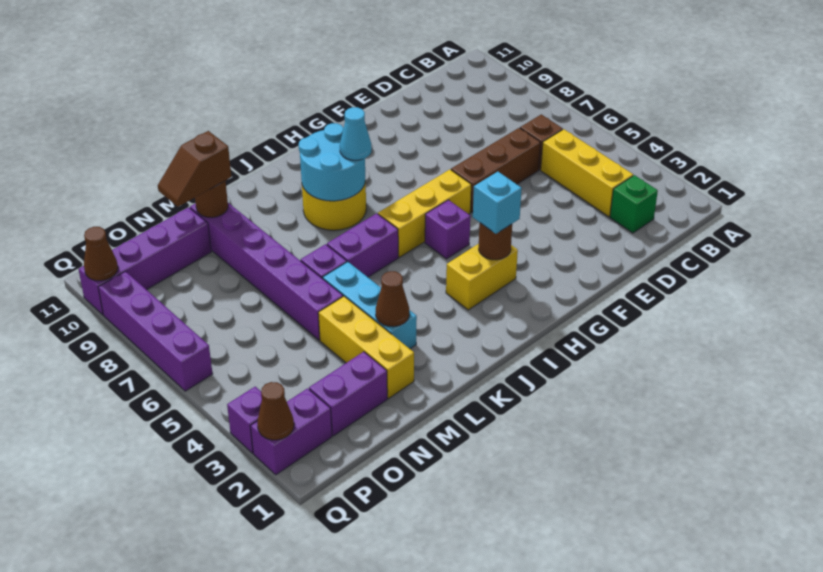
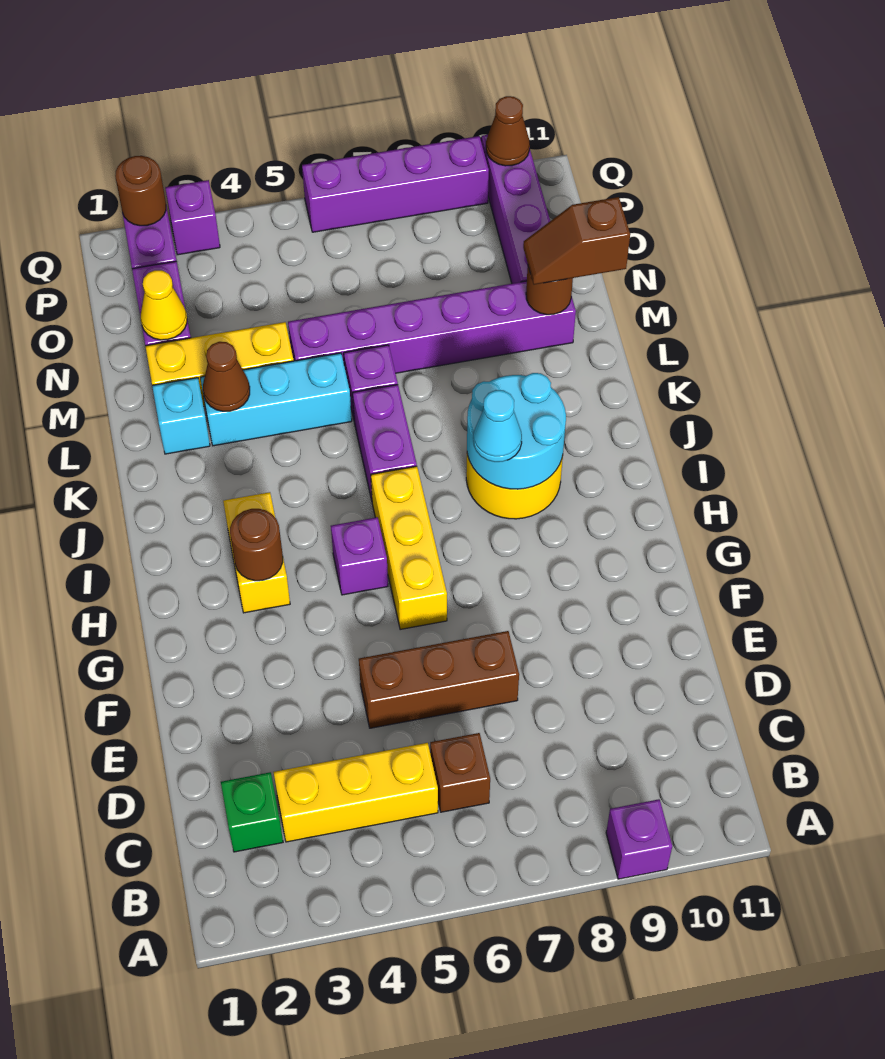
none -> purple 1x1 brick [606,799,672,879]
brown 1x3 brick [451,128,541,212] -> brown 1x3 brick turned to [359,631,519,728]
cyan 1x1 brick [473,172,522,234] -> cyan 1x1 brick moved to [152,378,210,454]
brown 1x2 slope [158,131,231,207] -> brown 1x2 slope turned to [523,197,630,285]
none -> yellow 1x1 cone [141,270,187,340]
brown 1x1 cone [257,382,294,440] -> brown 1x1 round brick [115,156,166,226]

